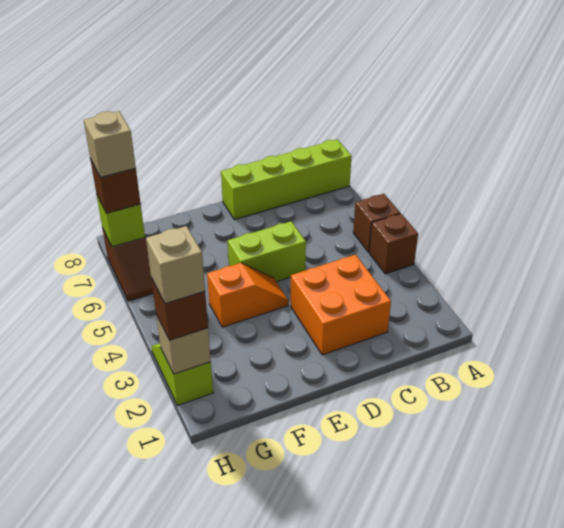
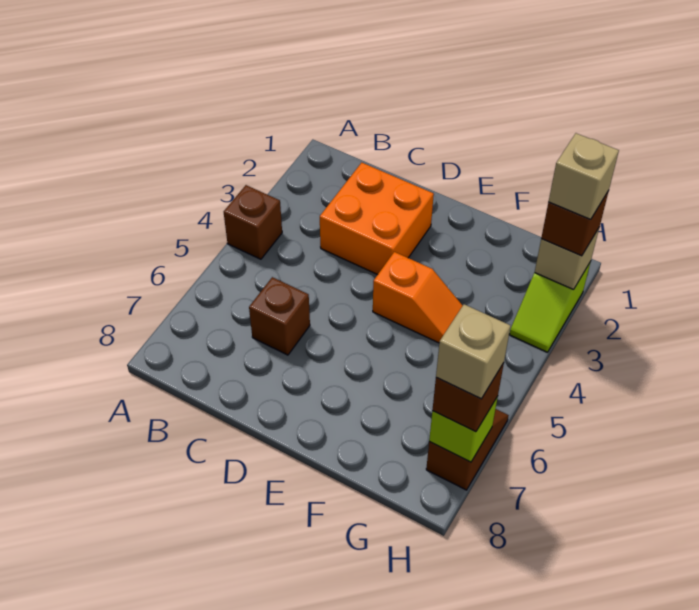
brown 1x1 brick [353,194,400,252] -> brown 1x1 brick moved to [249,277,310,355]
lime 1x4 brick [221,139,352,220] -> none
lime 1x2 brick [228,221,306,282] -> none
orange 1x2 slope [207,263,288,327] -> orange 1x2 slope turned to [373,252,463,343]

